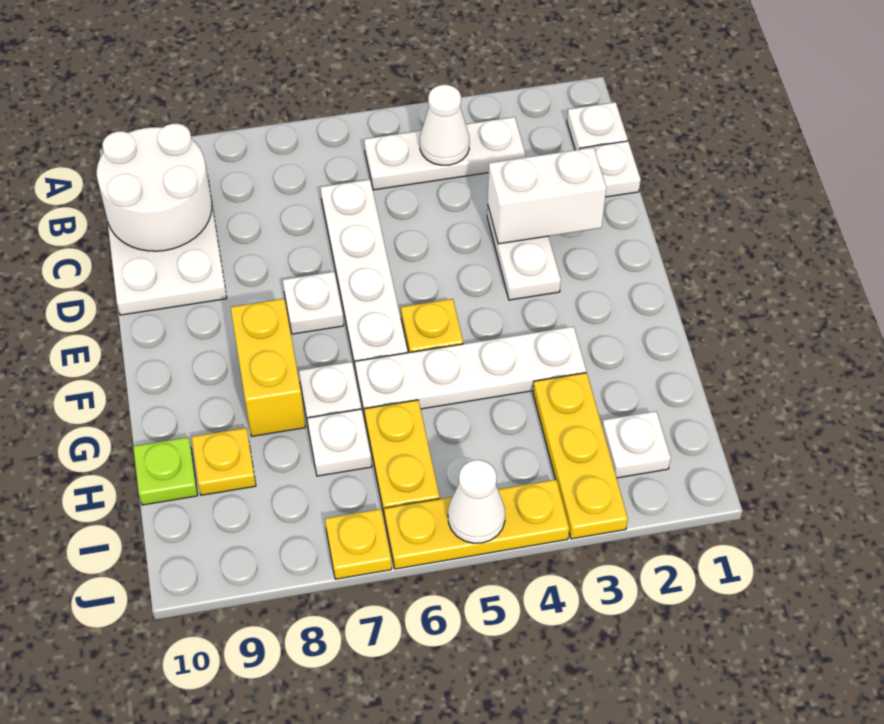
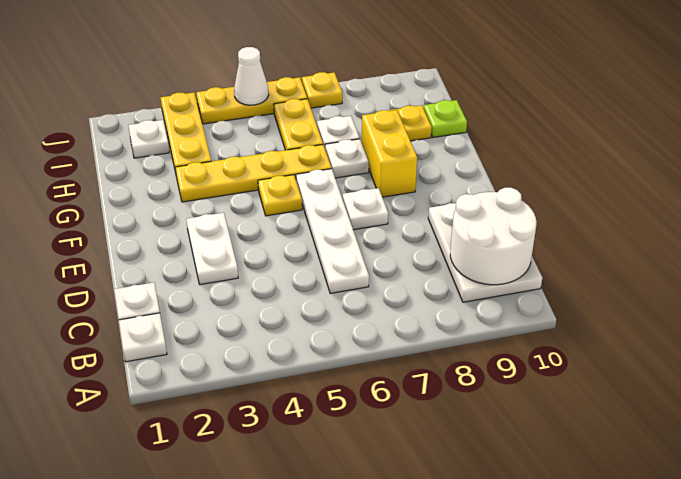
white 1x3 plate [364,117,526,190] -> none
white 1x1 cone [420,85,470,165] -> none
white 1x2 brick [488,147,606,244] -> none
white 1x4 plate [355,327,586,417] -> yellow 1x4 plate [175,145,331,202]

